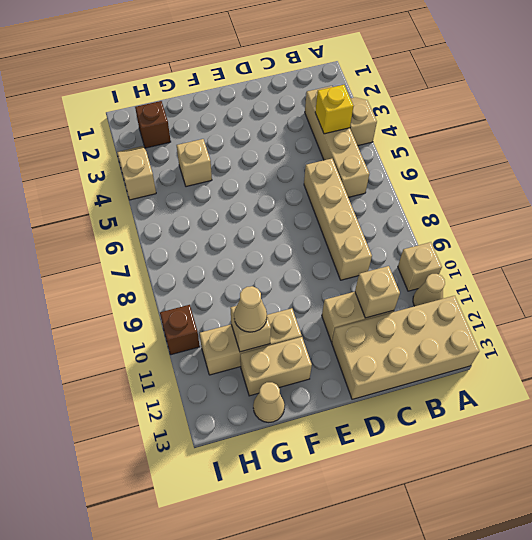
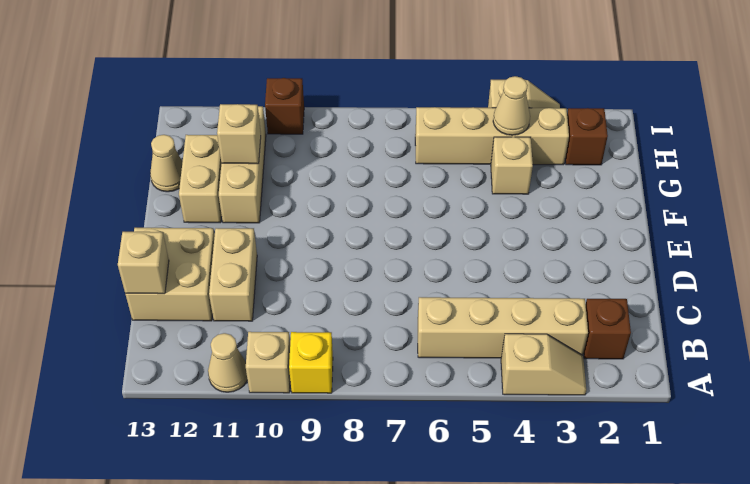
tan 2x4 brick [332,296,479,399] -> tan 2x2 brick [126,228,215,321]
none -> brown 1x1 brick [583,299,631,359]
yellow 1x1 brick [315,85,353,134] -> yellow 1x1 brick moved to [289,332,333,393]
tan 1x4 brick [304,159,372,280] -> tan 1x4 brick moved to [415,107,569,165]
tan 1x1 brick [355,266,400,318] -> tan 1x1 brick moved to [118,232,169,294]
tan 1x1 cone [234,286,267,332] -> tan 1x1 cone moved to [493,76,530,135]

